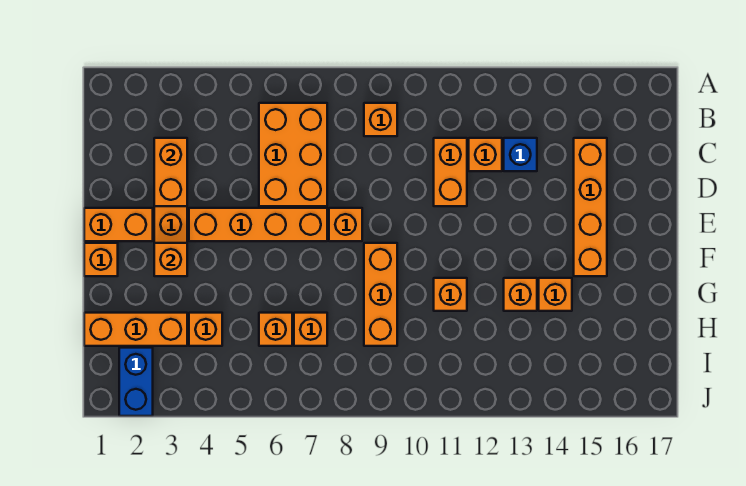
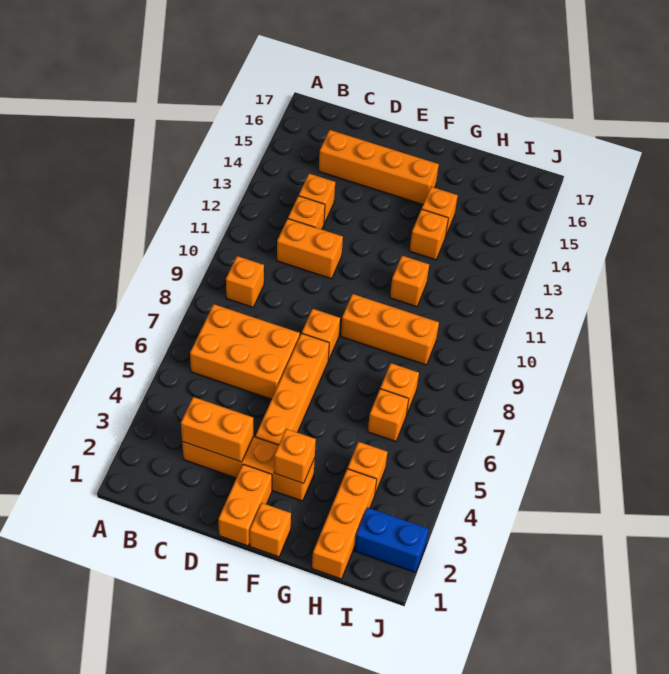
blue 1x1 brick [504,138,537,171] -> orange 1x1 brick [299,174,335,223]

